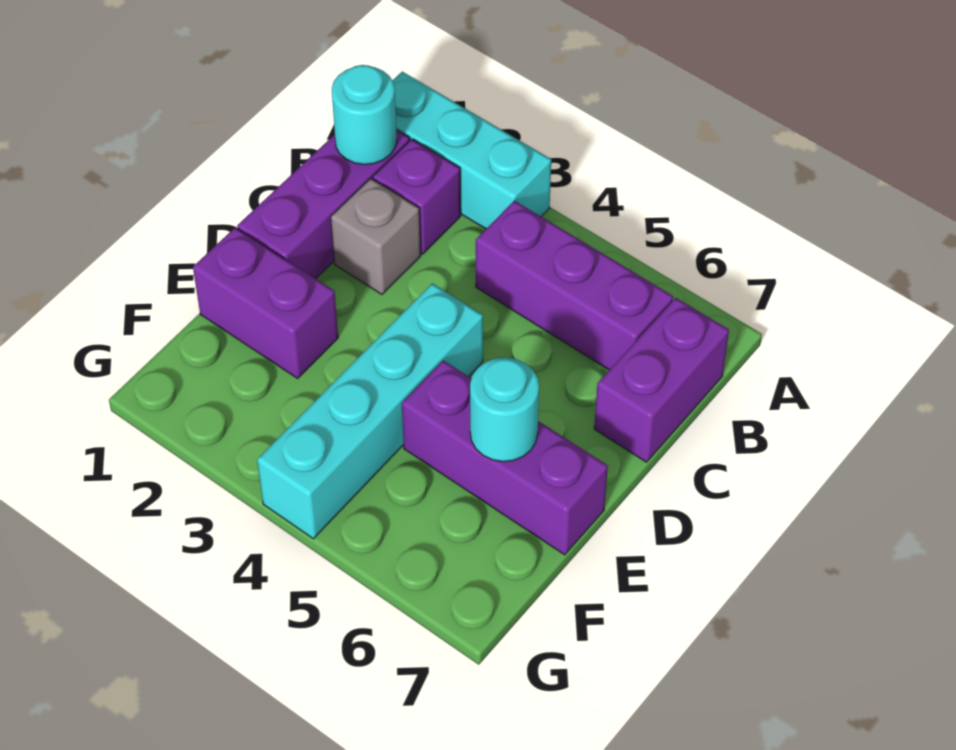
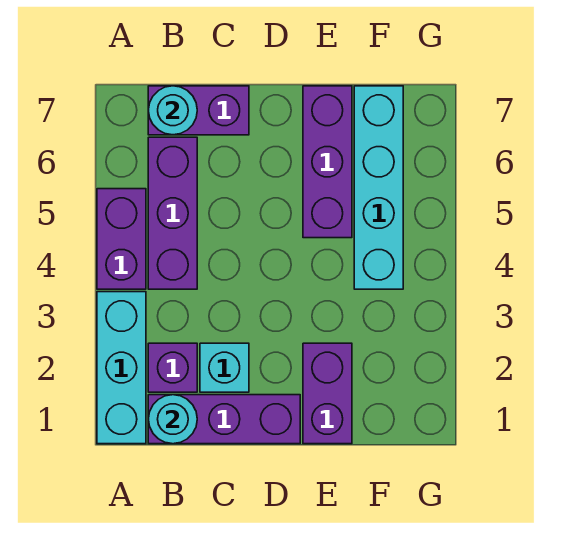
none -> purple 1x2 brick [97,189,146,289]
grey 1x1 brick [331,178,421,294] -> cyan 1x1 brick [200,343,249,392]
cyan 1x4 brick [257,283,483,539] -> cyan 1x4 brick turned to [354,86,403,289]
cyan 1x1 round brick [470,357,539,462] -> cyan 1x1 round brick moved to [148,86,197,135]

